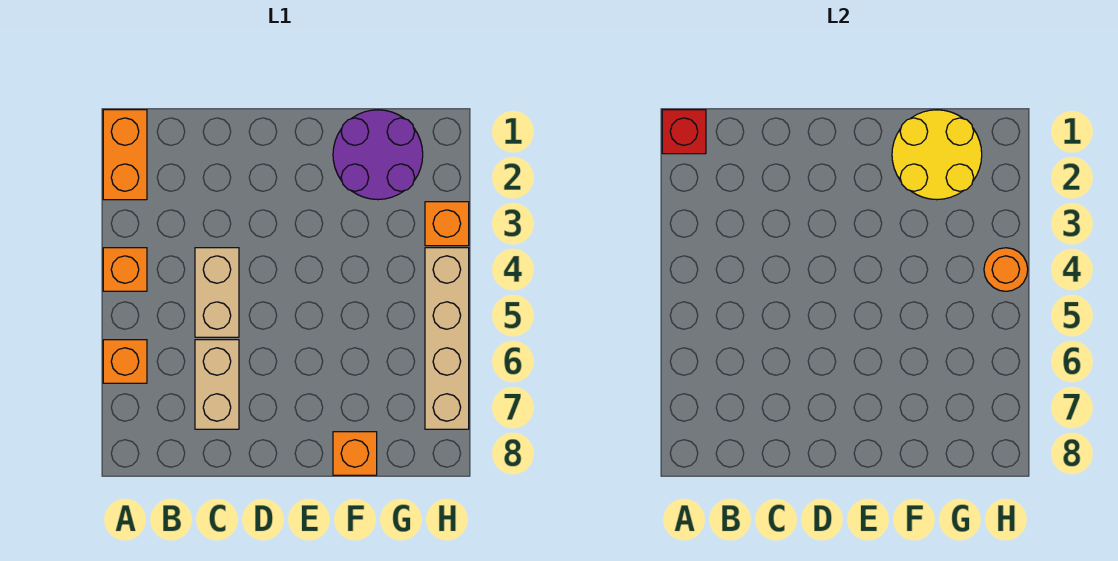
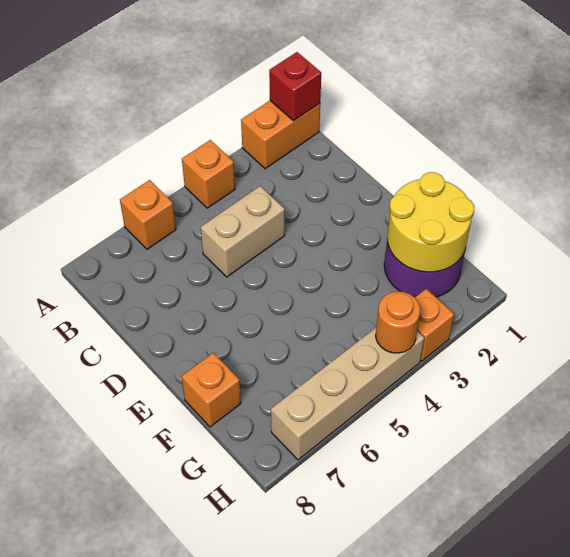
tan 1x2 brick [195,340,239,429] -> none

